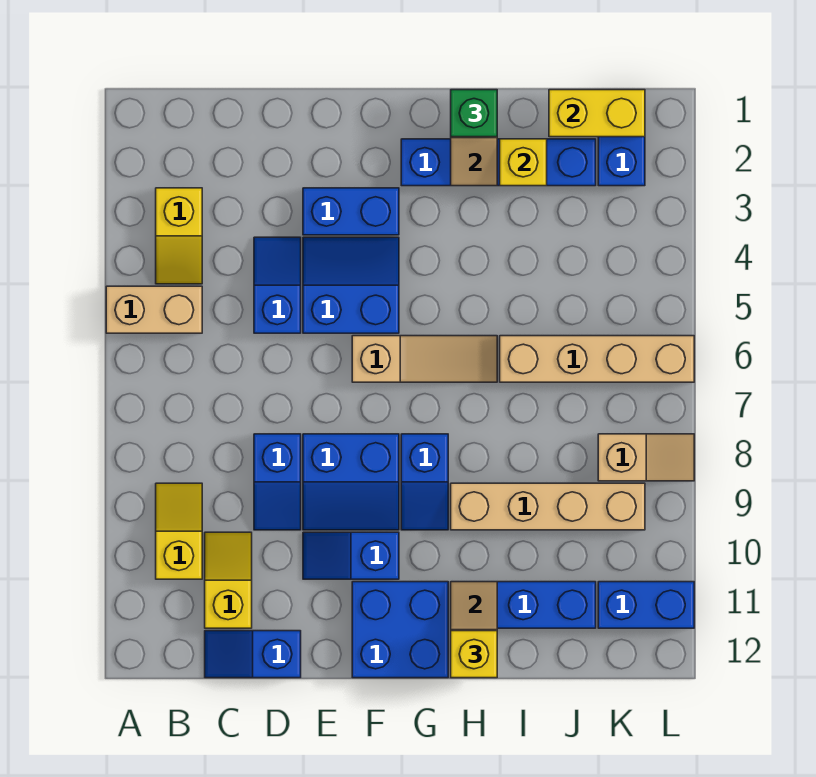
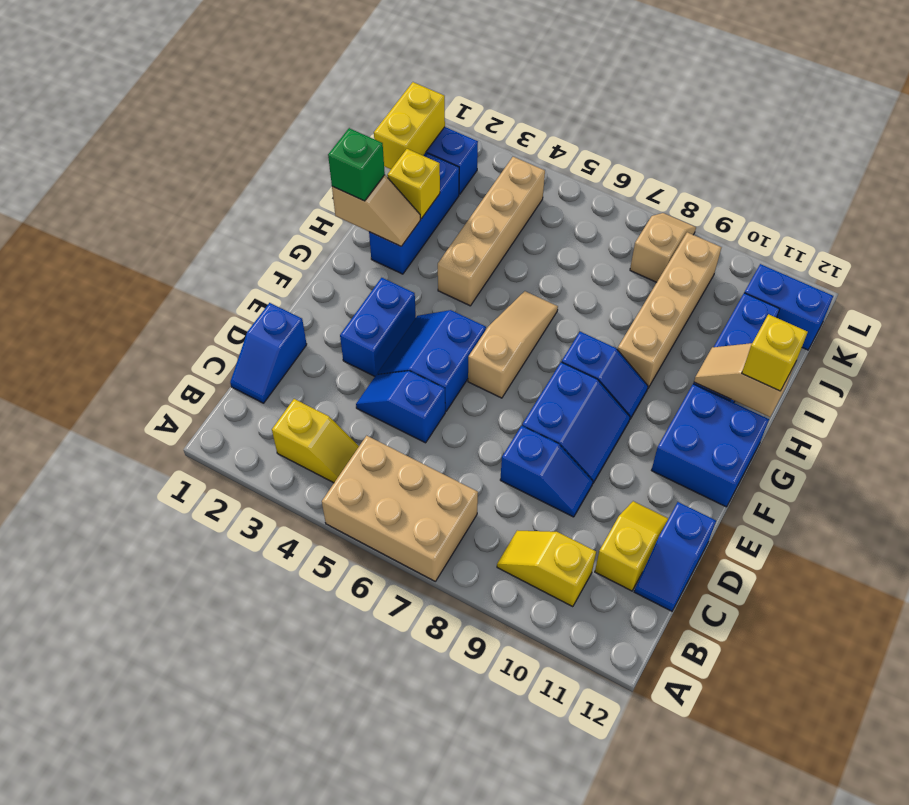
tan 1x2 brick [106,286,202,333] -> tan 2x3 brick [322,436,478,582]
yellow 1x2 slope [205,532,252,628] -> yellow 1x2 slope turned to [595,501,668,591]
blue 1x2 slope [303,532,399,579] -> blue 1x2 slope moved to [230,303,307,403]
blue 1x4 brick [401,139,596,186] -> blue 1x3 brick [369,153,459,274]
tan 1x4 brick [500,336,694,382] -> tan 1x4 brick moved to [438,157,545,306]
blue 1x2 brick [598,582,694,628] -> blue 1x2 brick turned to [744,264,833,350]

